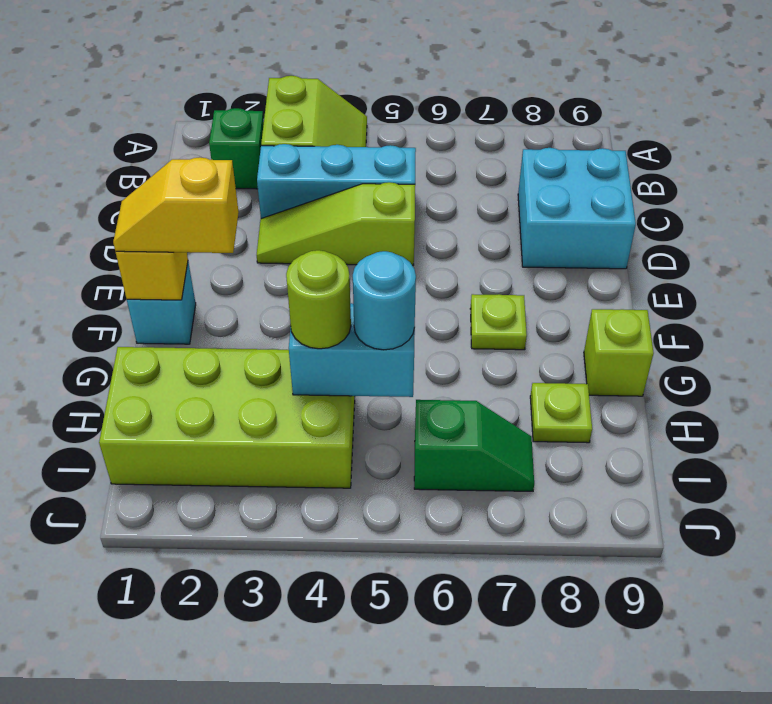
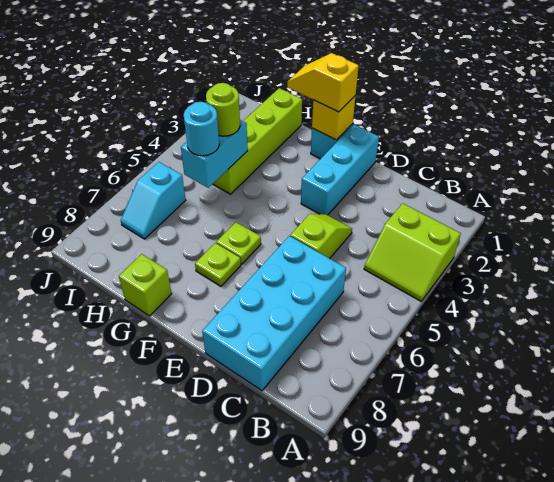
green 1x1 brick [209,108,264,189] -> none
cyan 1x3 brick [257,144,416,219] -> cyan 1x3 brick moved to [301,125,379,215]
cyan 2x2 brick [518,148,636,269] -> cyan 2x4 brick [202,236,346,391]
lime 1x3 slope [257,182,415,265] -> lime 1x2 slope [290,214,352,259]
yellow 1x2 slope [113,157,239,253] -> yellow 1x2 slope turned to [287,53,359,112]
lime 2x4 brick [99,347,355,488] -> lime 1x4 brick [213,88,302,194]
lime 1x1 plate [530,383,592,443] -> lime 1x1 plate moved to [216,222,261,264]
green 1x2 slope [414,400,534,491] -> cyan 1x2 slope [121,162,186,239]

